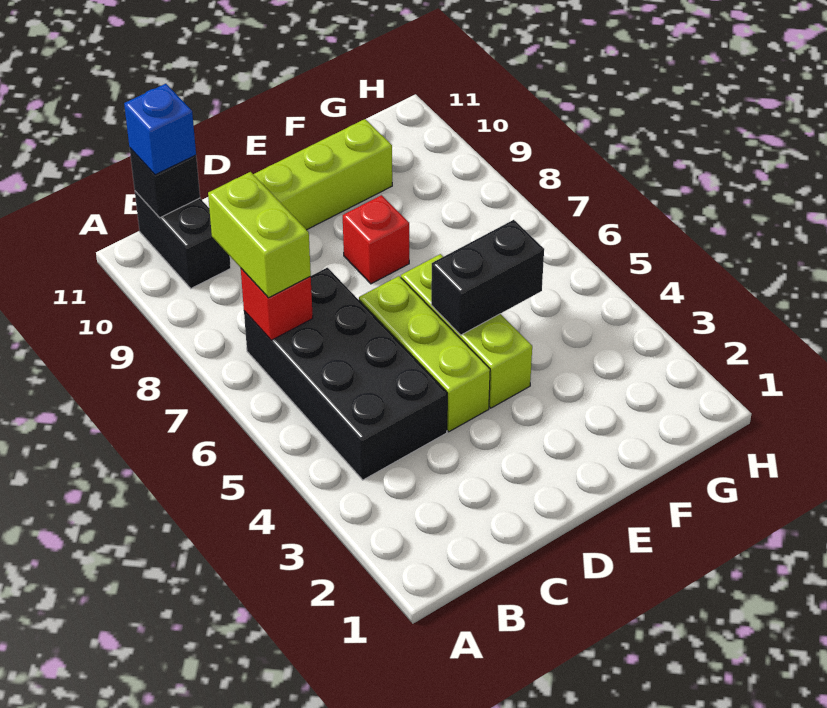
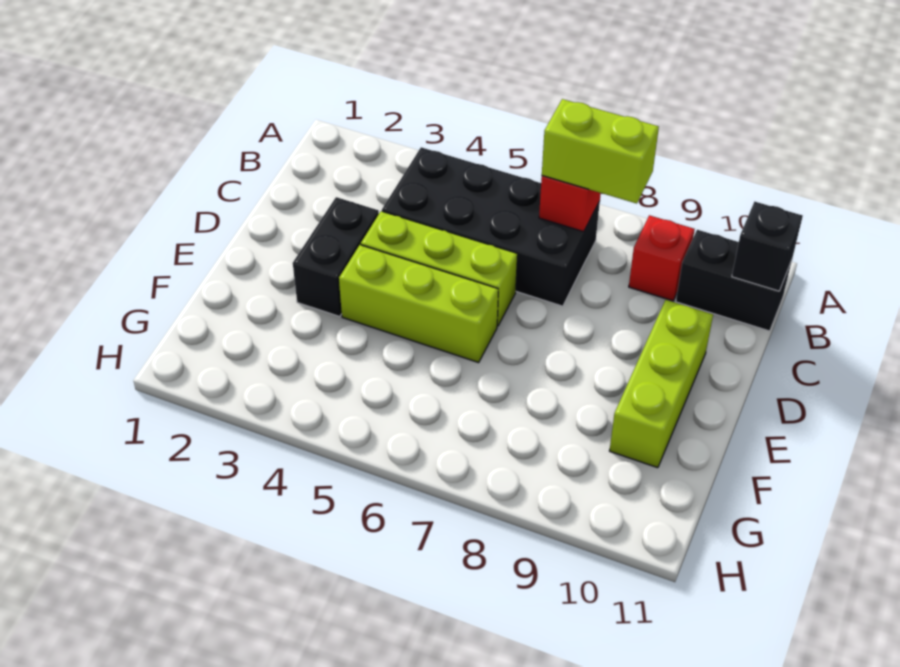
blue 1x1 brick [124,84,196,175] -> none
black 1x2 brick [431,220,544,335] -> black 1x2 brick moved to [293,197,379,316]
red 1x1 brick [343,195,409,284] -> red 1x1 brick moved to [629,215,695,301]

